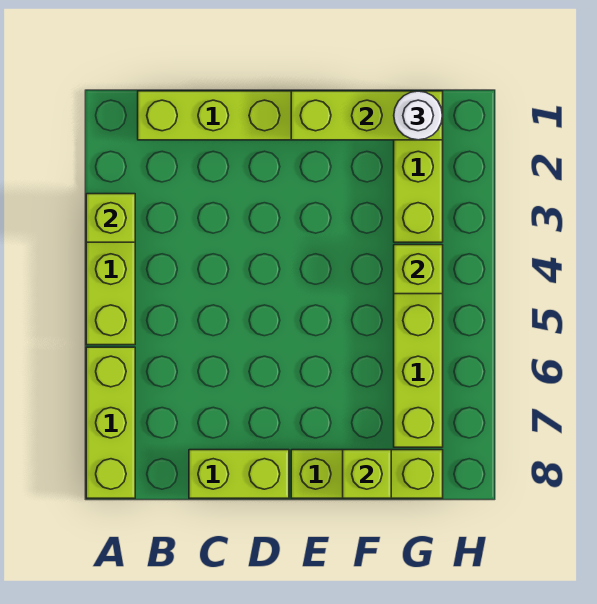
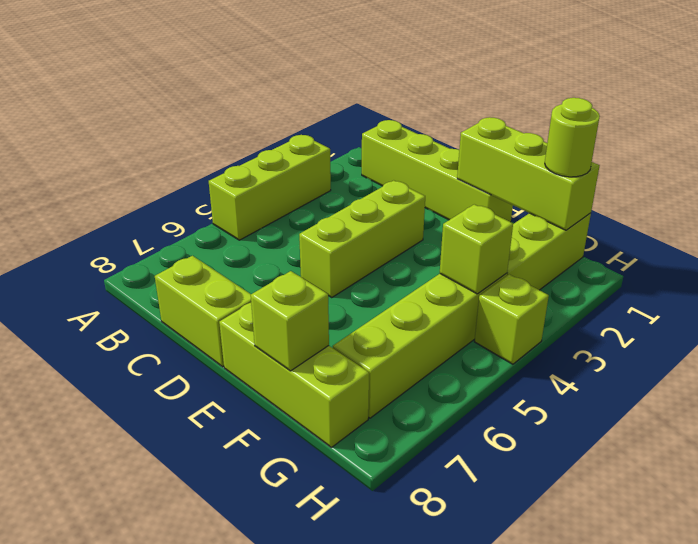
lime 1x1 brick [86,194,135,242] -> lime 1x1 brick moved to [475,274,549,364]
lime 1x3 brick [86,347,135,498] -> lime 1x3 brick moved to [299,180,425,298]
white 1x1 round brick [394,91,443,140] -> lime 1x1 round brick [545,98,600,177]

